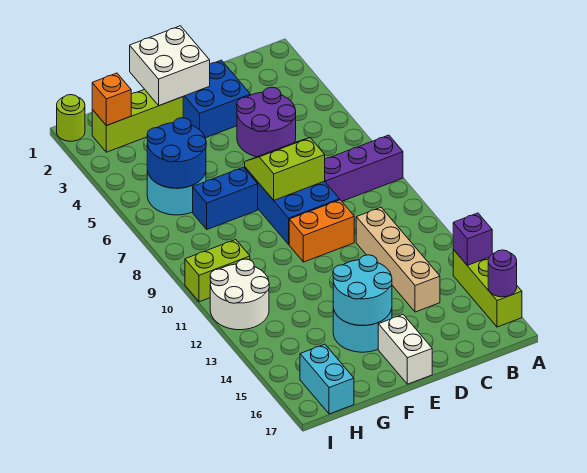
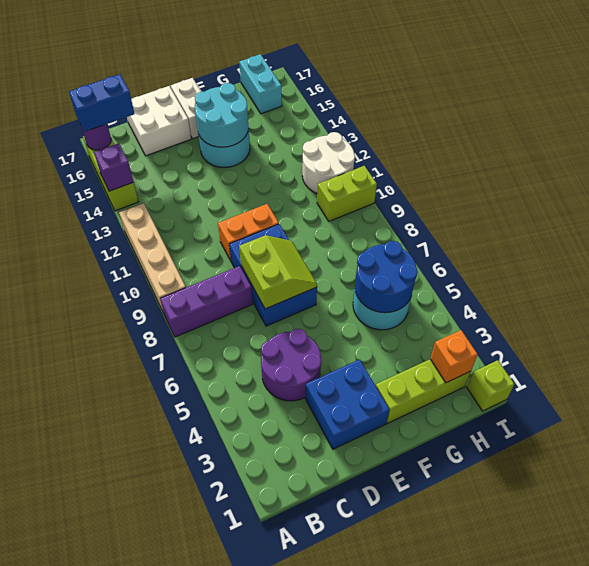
tan 1x4 brick [356,208,440,312] -> tan 1x4 brick moved to [119,203,186,311]
lime 2x2 slope [245,138,325,200] -> lime 2x2 slope turned to [239,235,317,309]
white 2x2 brick [130,26,210,106] -> white 2x2 brick moved to [127,86,191,156]
blue 1x2 brick [193,167,258,229] -> blue 1x2 brick moved to [69,74,135,132]
lime 1x1 round brick [57,95,85,141] -> lime 1x1 brick [467,360,514,411]

